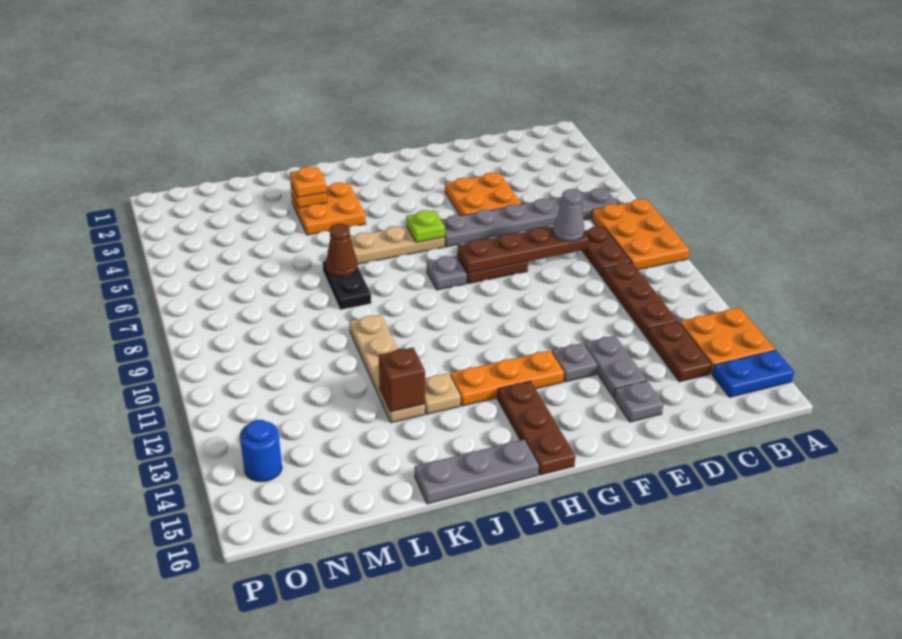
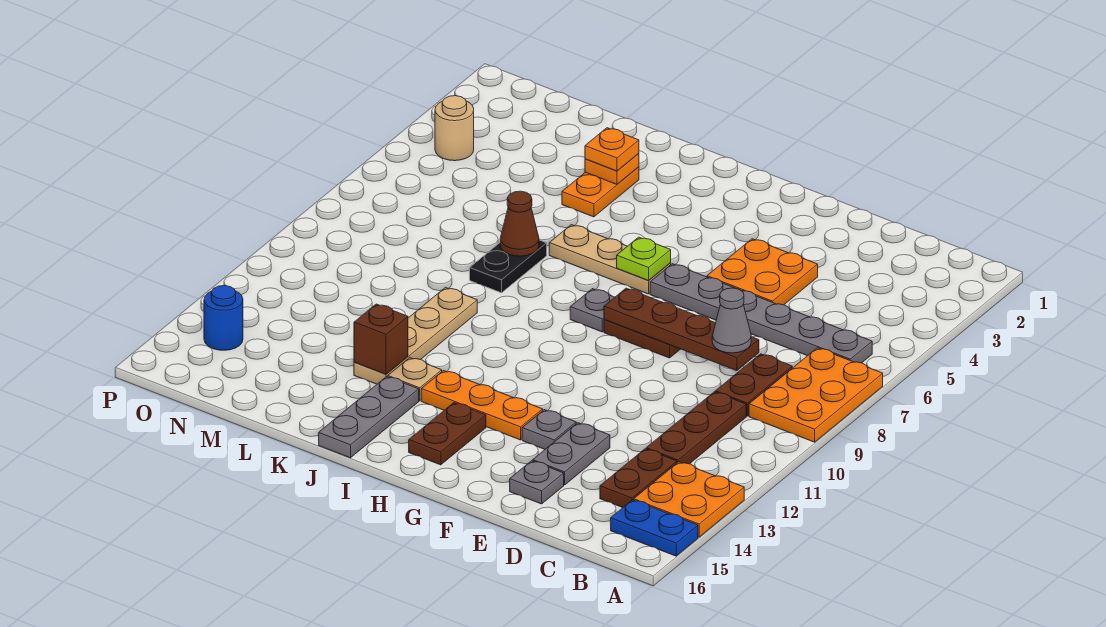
brown 1x3 plate [497,381,575,475] -> brown 1x2 plate [409,403,486,465]
grey 1x3 plate [415,440,539,504] -> grey 1x3 plate turned to [319,377,419,458]
orange 2x2 plate [291,182,366,235] -> orange 1x2 plate [562,167,639,217]
none -> tan 1x1 round brick [435,96,474,161]

